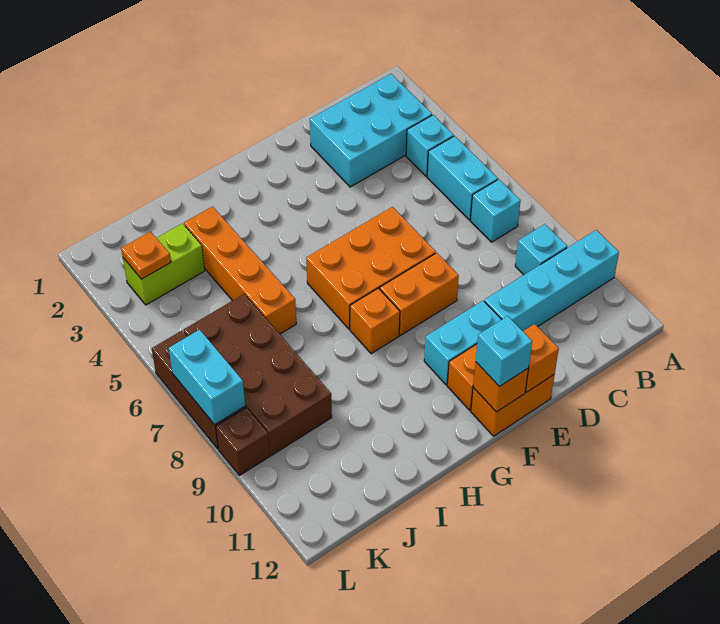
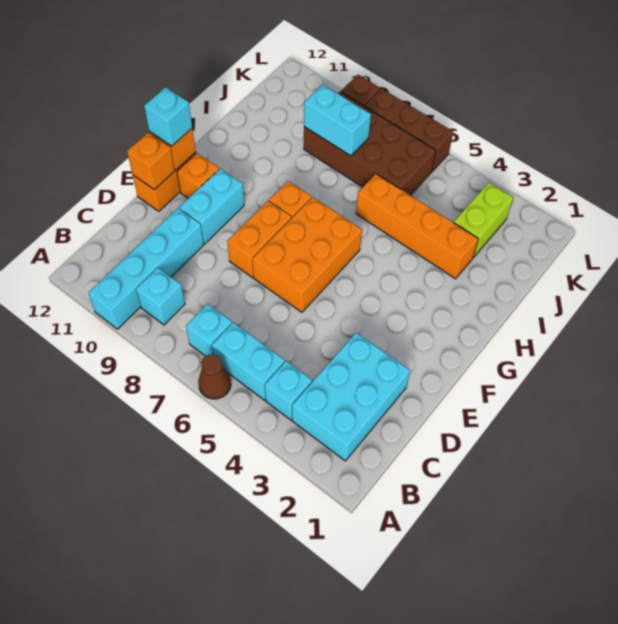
none -> brown 1x1 cone [198,354,231,399]
orange 1x1 plate [121,232,171,279] -> none
cyan 1x2 brick [169,330,245,425] -> cyan 1x2 brick moved to [304,85,371,156]

